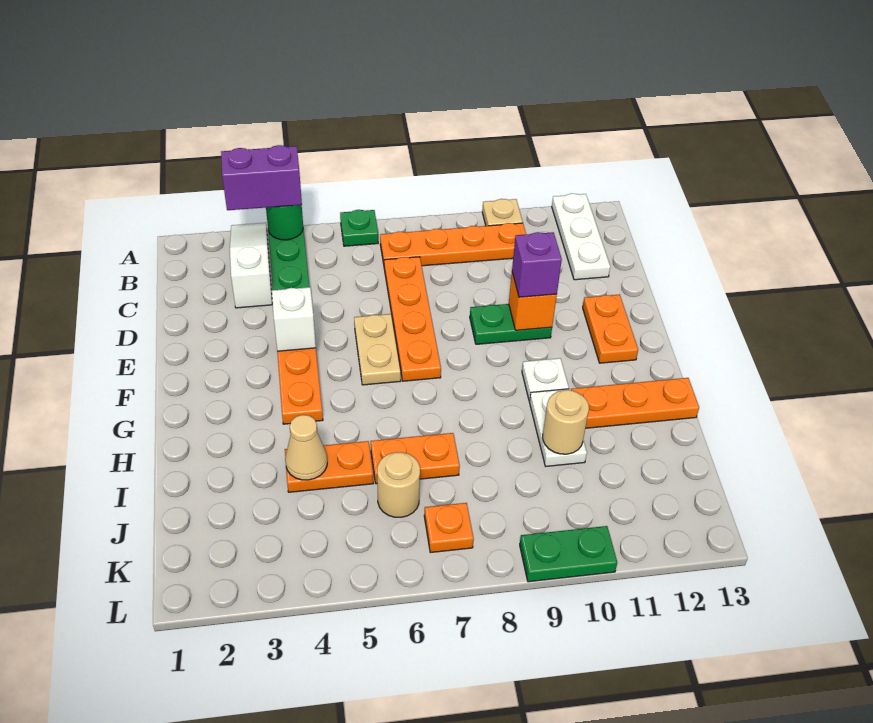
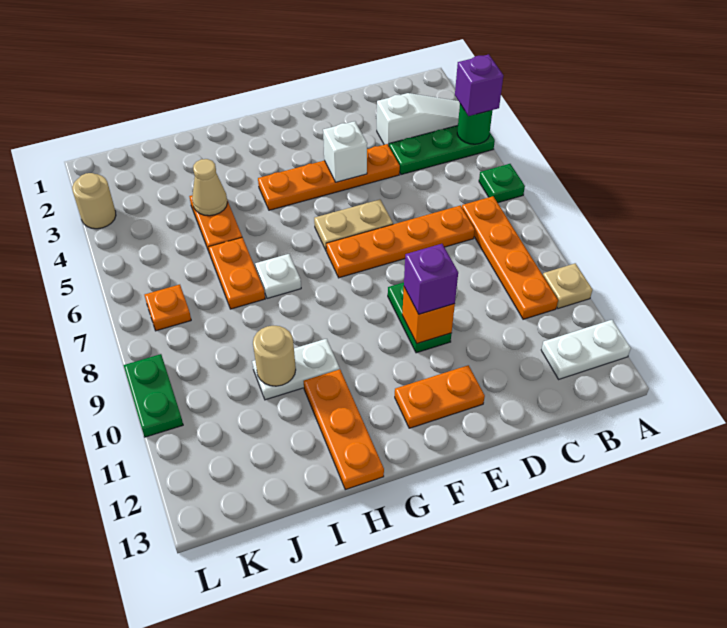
purple 1x2 brick [221,145,302,210] -> purple 1x1 brick [455,54,503,116]
white 1x3 plate [552,194,610,280] -> white 1x2 plate [541,320,631,379]
white 1x1 plate [522,358,569,401] -> white 1x1 plate moved to [255,254,301,299]
tan 1x1 round brick [377,452,420,517] -> tan 1x1 round brick moved to [72,173,116,229]

